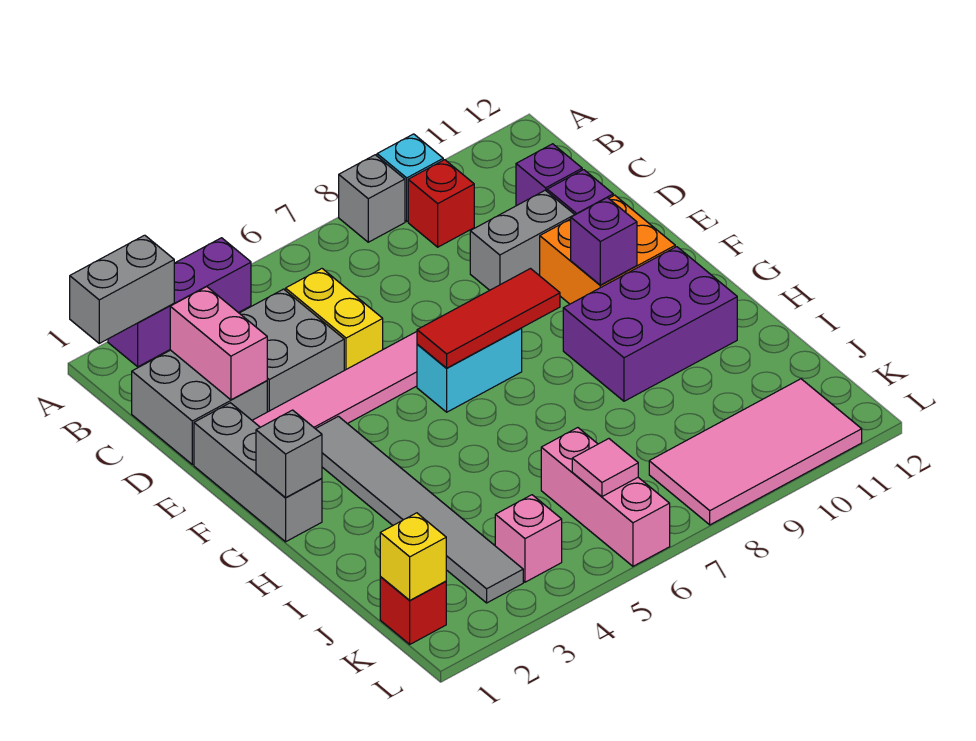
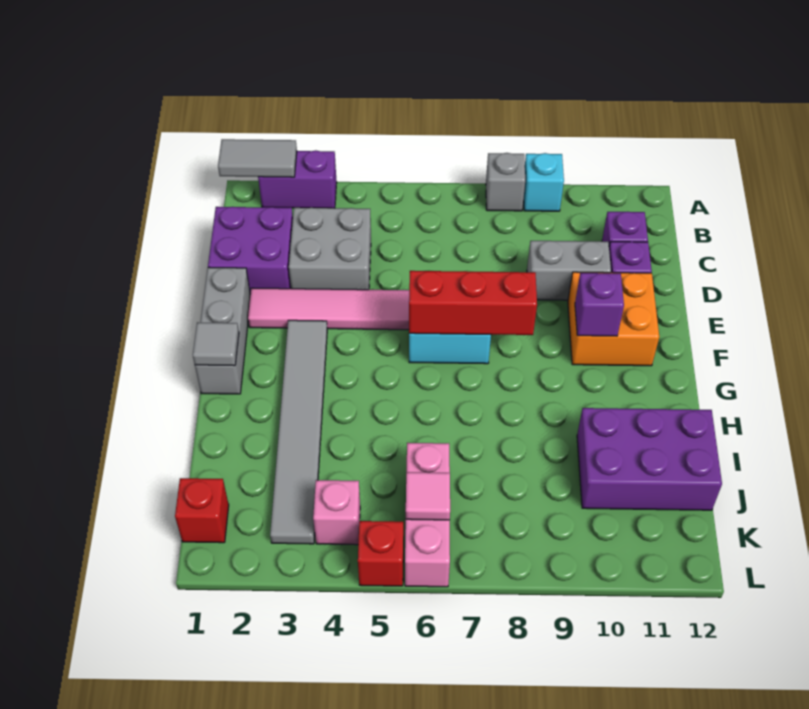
grey 1x2 brick [70,235,174,343] -> grey 1x2 tile [218,139,297,177]
purple 1x3 brick [108,238,251,367] -> purple 1x2 brick [258,150,337,208]
red 1x1 brick [408,160,474,247] -> red 1x1 brick moved to [358,521,403,586]
grey 2x2 brick [132,350,267,465] -> purple 2x2 brick [208,207,293,294]
pink 1x2 brick [170,286,267,400] -> none
yellow 1x2 brick [286,269,383,370] -> none
red 1x3 tile [417,269,560,368] -> red 1x3 brick [409,271,537,335]
grey 1x1 brick [256,410,322,498] -> grey 1x1 tile [193,322,239,366]
purple 2x3 brick [563,247,737,401] -> purple 2x3 brick moved to [577,408,722,510]
yellow 1x1 brick [380,513,446,600] -> none
pink 2x4 tile [649,379,862,525] -> none

